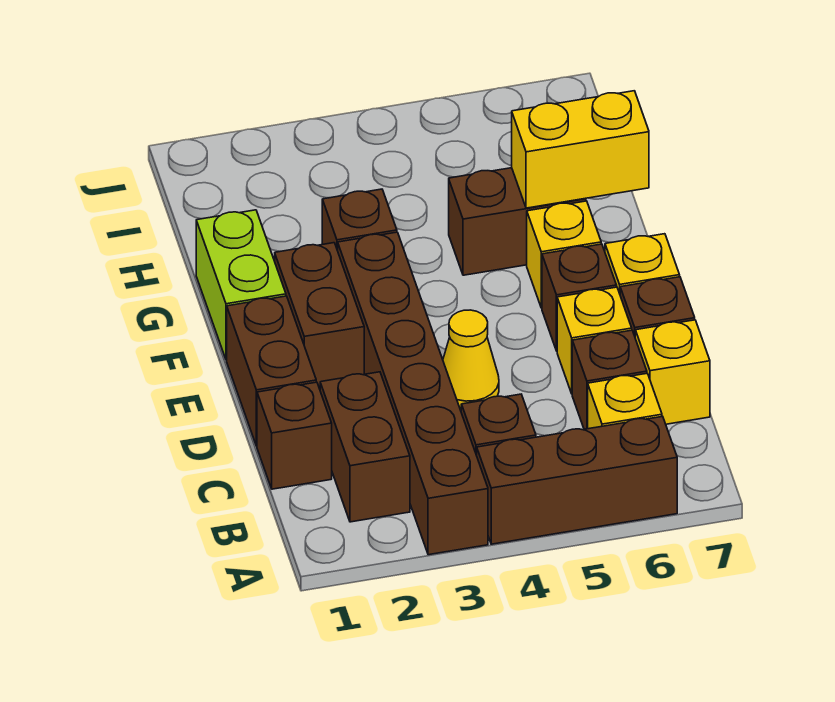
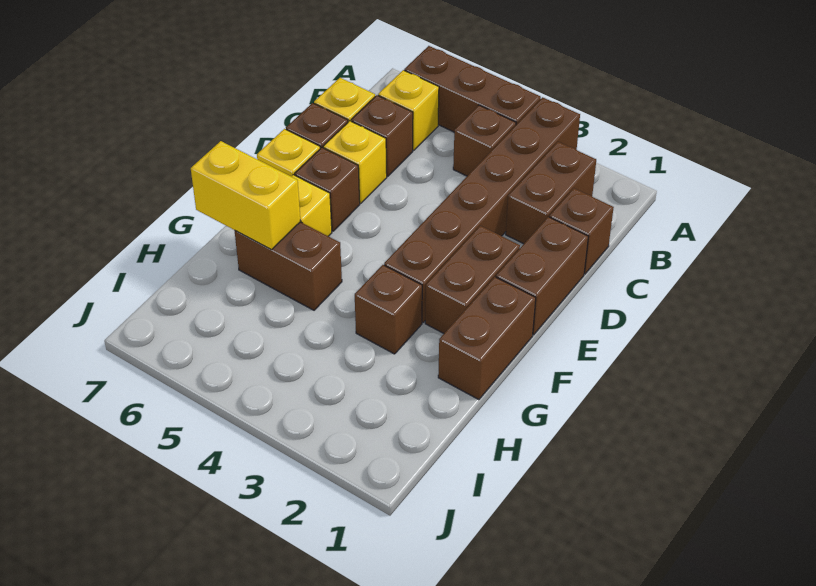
yellow 1x1 cone [443,310,499,410] -> none
lime 1x2 brick [196,210,286,360] -> brown 1x2 brick [438,277,536,400]

